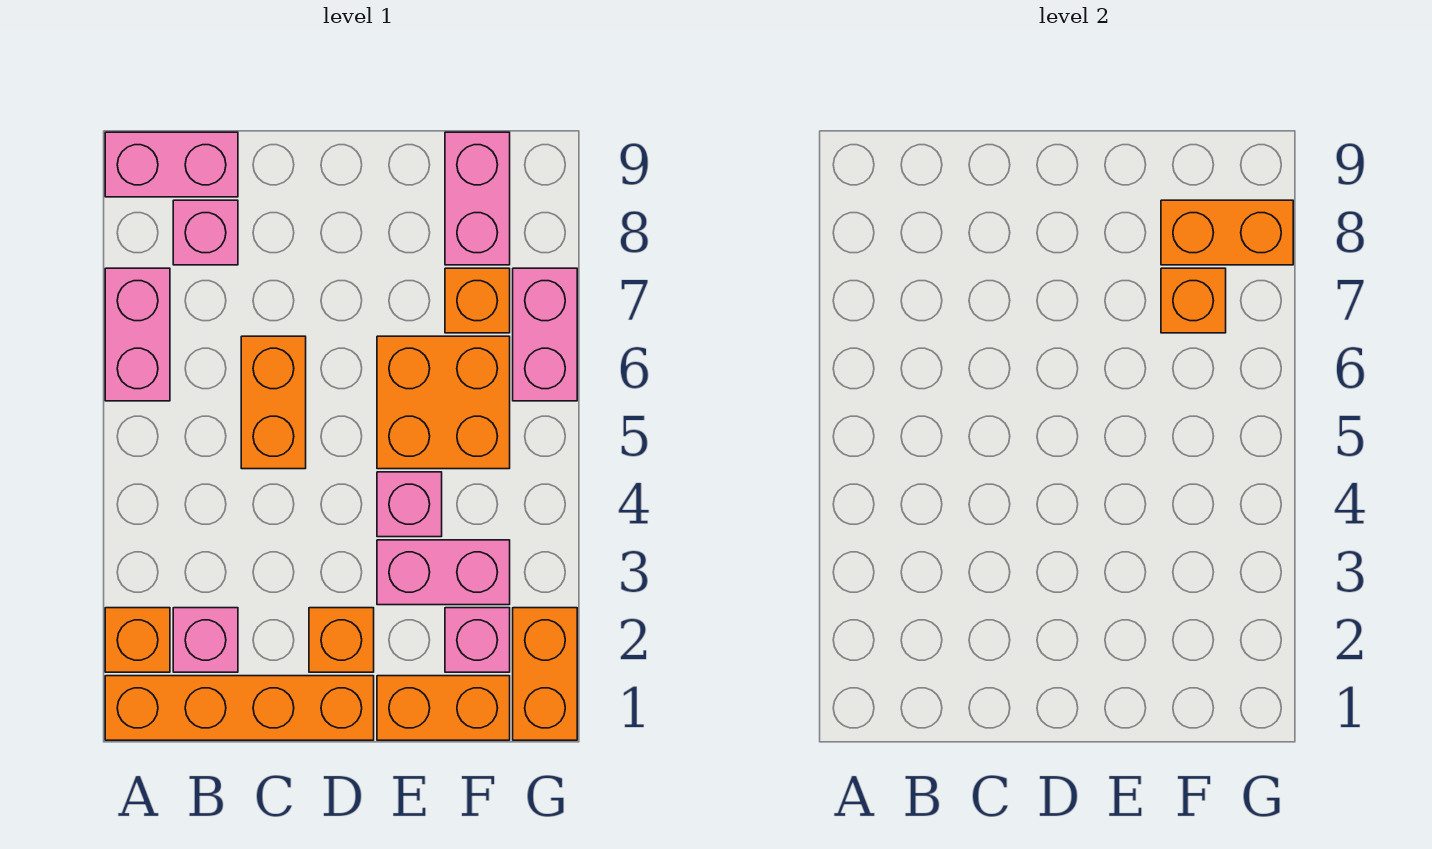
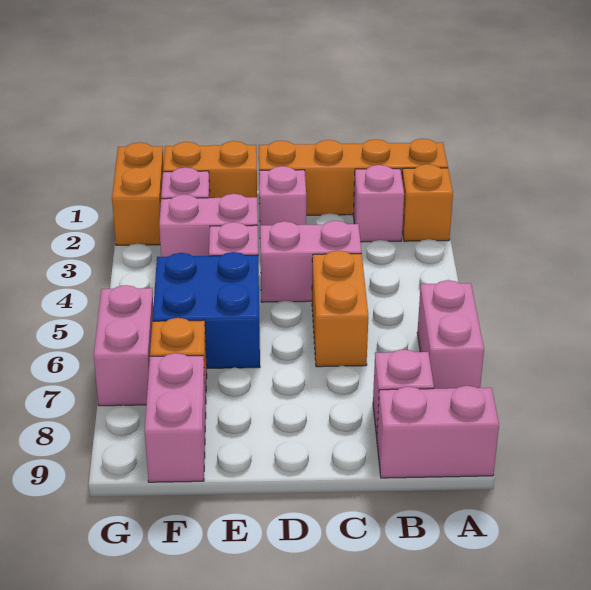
none -> pink 1x2 brick [260,221,362,302]
orange 1x1 brick [309,608,374,672] -> pink 1x1 brick [259,166,306,226]
orange 2x2 brick [377,336,510,469] -> blue 2x2 brick [153,252,260,368]
orange 1x1 brick [1161,268,1226,333] -> none
orange 1x2 brick [1161,200,1293,265] -> none

